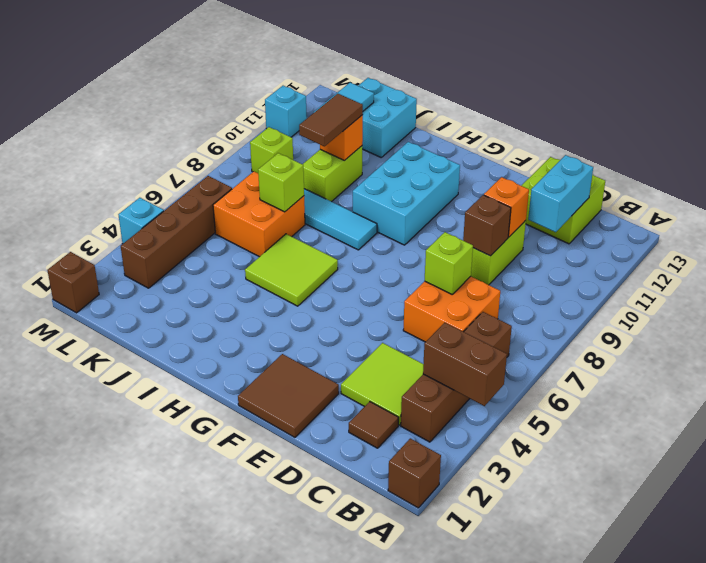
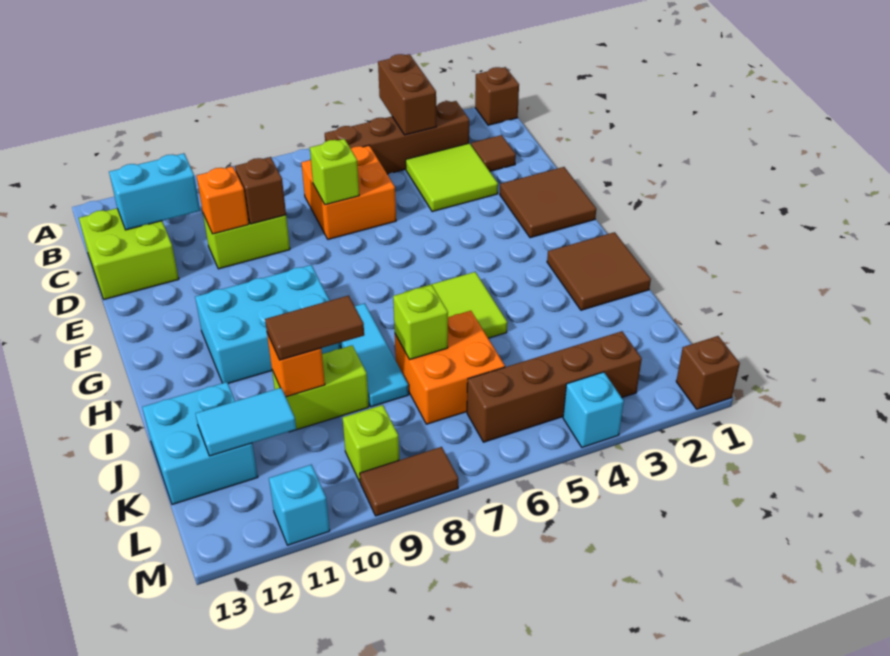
none -> brown 2x2 tile [547,232,651,310]
none -> brown 1x2 tile [360,447,458,516]

